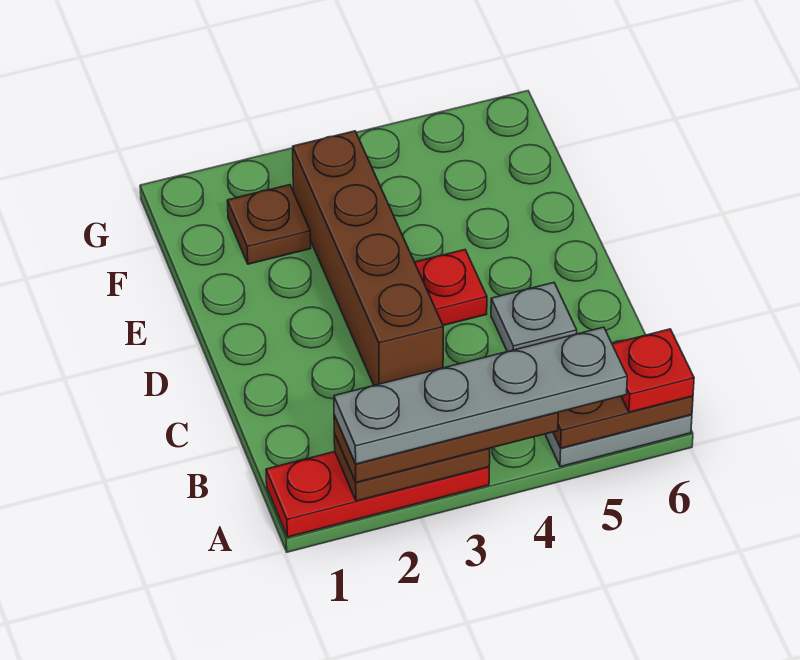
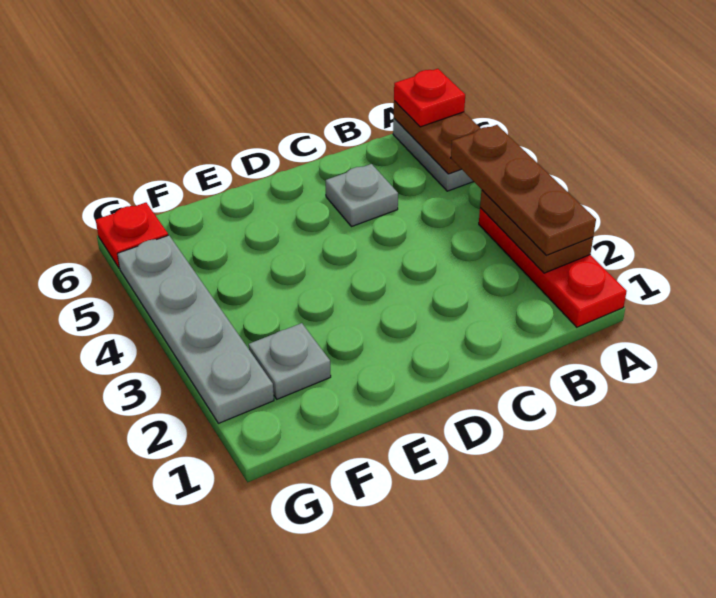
grey 1x4 plate [334,327,627,464] -> grey 1x4 plate moved to [118,235,274,423]
brown 1x4 brick [293,131,443,385] -> none
red 1x1 plate [415,250,487,325] -> red 1x1 plate moved to [96,203,168,268]
brown 1x1 plate [227,185,311,264] -> grey 1x1 plate [249,323,331,399]

